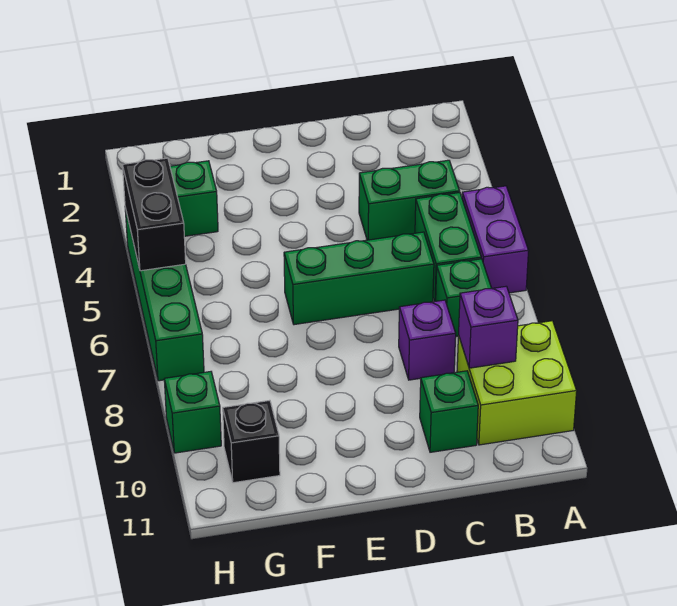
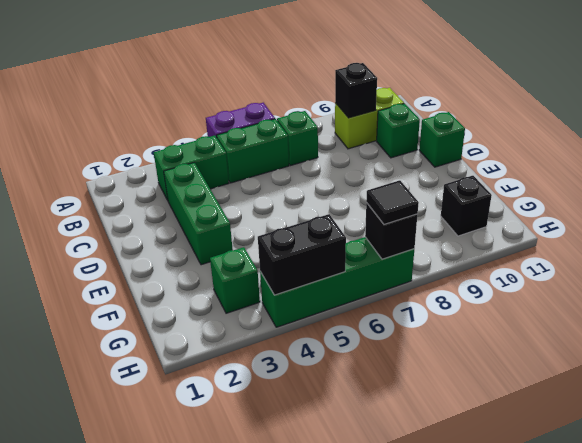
lime 2x2 brick [457,321,577,445] -> lime 1x2 brick [335,88,404,149]
green 1x2 brick [359,160,460,240] -> green 1x2 brick turned to [154,136,229,200]
purple 1x1 brick [459,286,518,368] -> black 1x1 brick [335,63,377,118]
green 1x3 brick [284,232,434,325] -> green 1x3 brick moved to [164,163,233,265]
purple 1x1 brick [399,300,456,380] -> none
none -> black 1x1 brick [365,203,417,259]
none -> black 1x1 tile [366,180,419,225]
green 1x1 brick [164,372,221,453] -> green 1x1 brick moved to [419,112,465,167]

